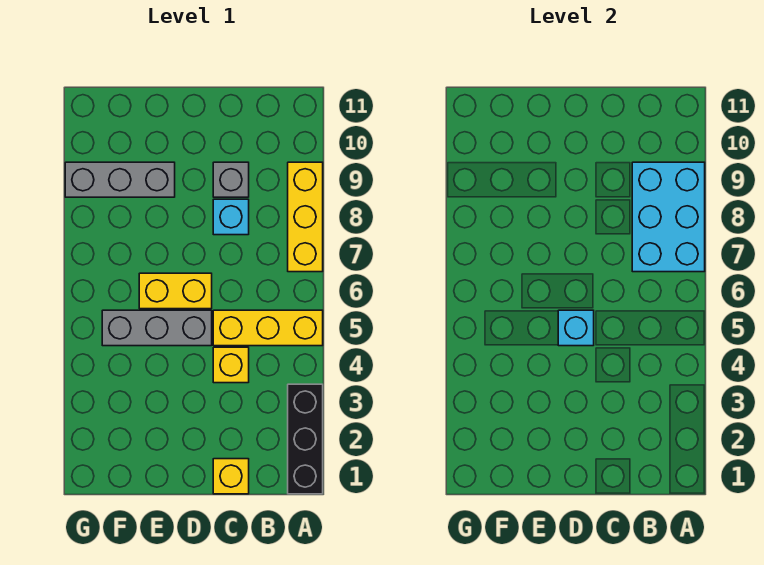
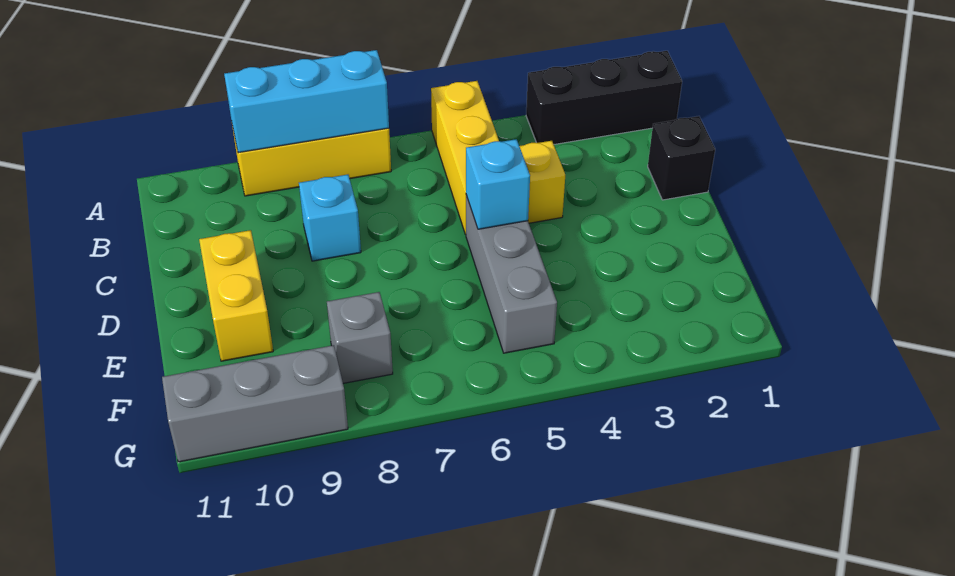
cyan 2x3 brick [632,162,705,272] -> cyan 1x3 brick [224,50,389,153]
yellow 1x1 brick [213,459,249,494] -> black 1x1 brick [648,116,715,200]
grey 1x1 brick [213,162,249,197] -> grey 1x1 brick moved to [327,292,393,383]
yellow 1x2 brick [139,273,212,309] -> yellow 1x2 brick moved to [199,230,273,361]
grey 1x3 brick [65,162,175,197] -> grey 1x3 brick turned to [162,345,348,462]

